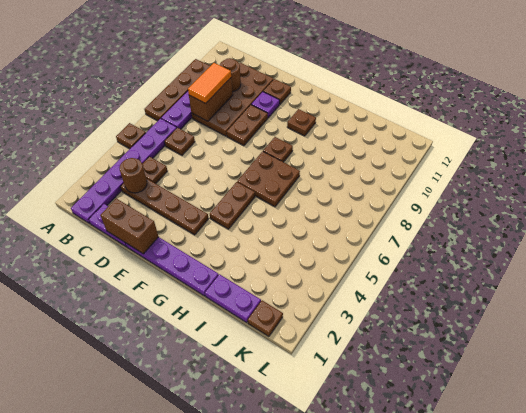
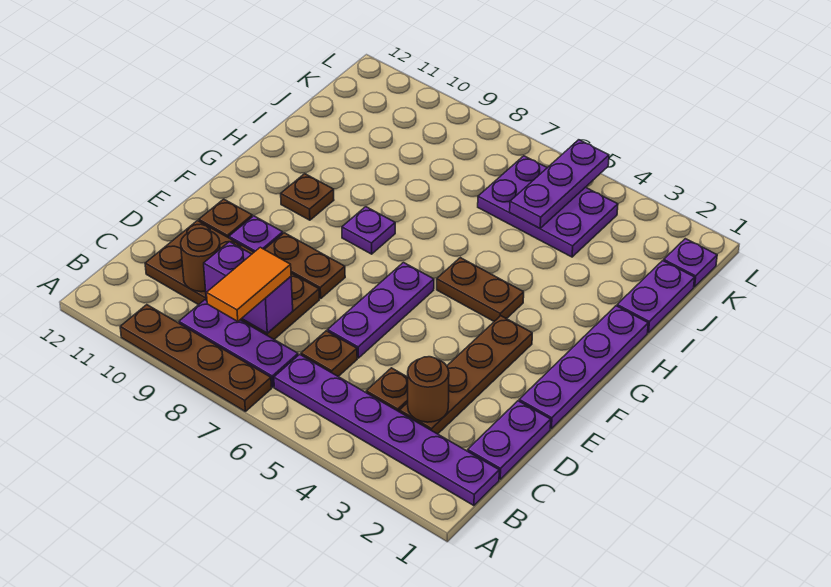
brown 1x1 plate [116,123,146,149] -> none
brown 1x2 brick [189,78,233,121] -> purple 1x2 brick [204,242,293,333]
orange 1x2 tile [188,63,231,103] -> orange 1x2 tile turned to [207,247,291,321]
brown 1x2 brick [100,199,159,254] -> none
none -> purple 1x3 plate [328,263,434,358]
brown 2x2 plate [237,151,300,207] -> none
brown 1x1 plate [263,137,293,162] -> purple 1x1 plate [342,207,395,254]
none -> purple 2x3 plate [478,156,618,257]
none -> purple 1x3 plate [510,140,609,228]
brown 1x1 plate [248,300,283,337] -> purple 1x1 plate [664,239,717,287]

